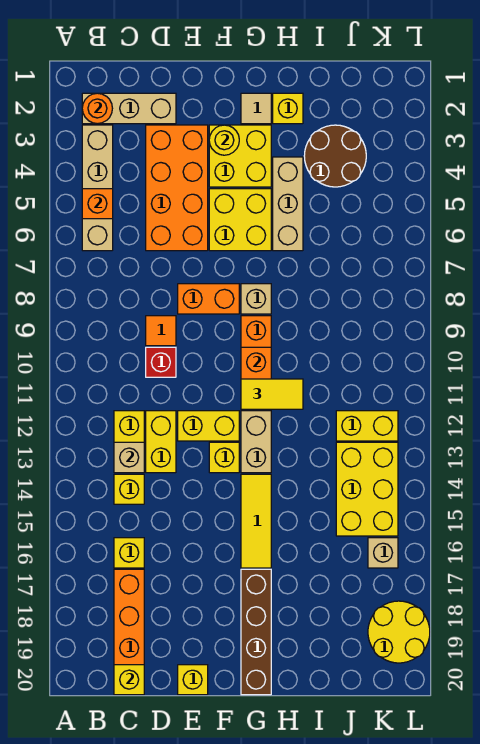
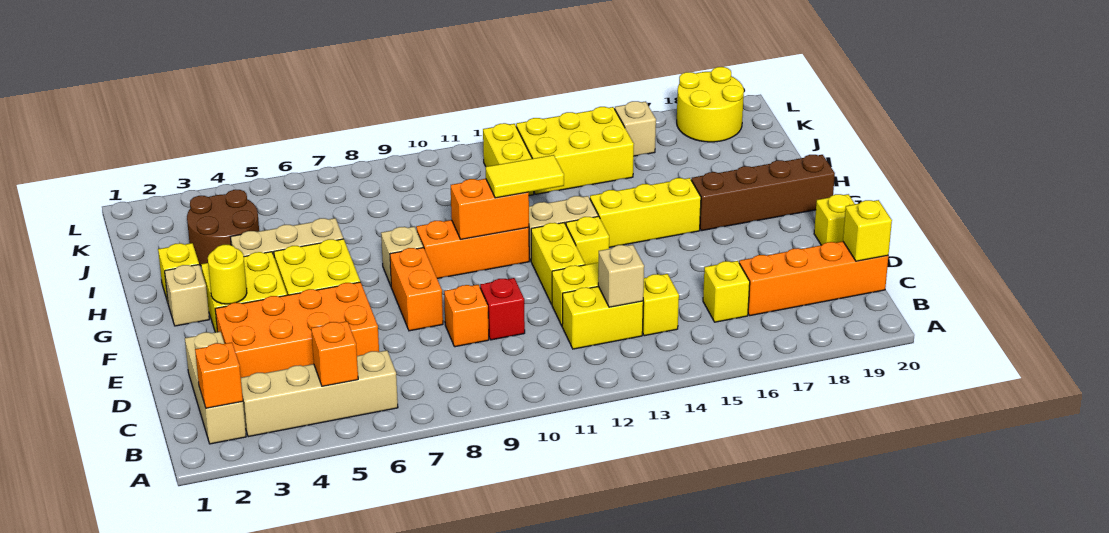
orange 1x1 round brick [82,93,112,124] -> orange 1x1 brick [195,342,243,408]
orange 1x1 tile [146,316,176,346] -> orange 1x1 brick [444,285,489,347]
tan 1x1 tile [241,93,271,124] -> tan 1x1 brick [165,265,209,326]
yellow 1x2 tile [241,379,303,409] -> yellow 1x2 tile turned to [486,155,564,198]
yellow 1x3 tile [241,474,271,568] -> yellow 1x3 brick [590,178,701,247]

